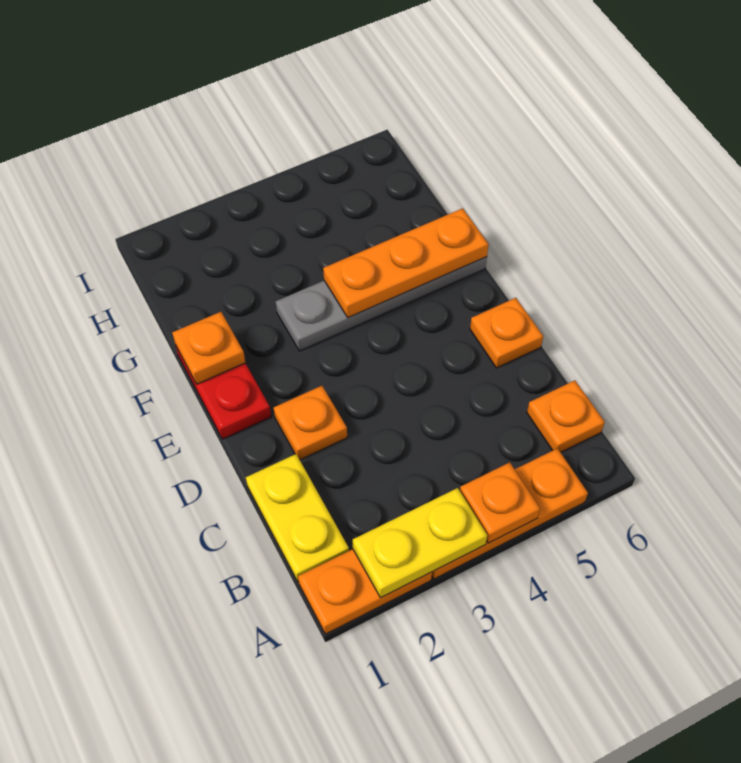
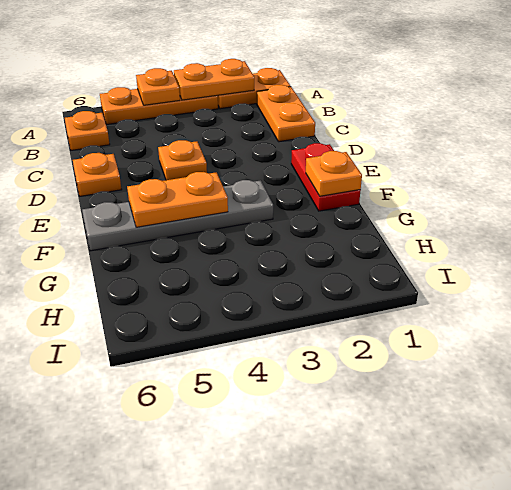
yellow 1x2 plate [353,488,487,598] -> orange 1x2 plate [174,59,254,100]
yellow 1x2 plate [246,454,349,582] -> orange 1x2 plate [257,85,315,142]
orange 1x1 plate [274,386,347,460] -> orange 1x1 plate moved to [158,140,207,180]
orange 1x3 plate [323,208,489,318] -> orange 1x2 plate [127,172,228,227]

